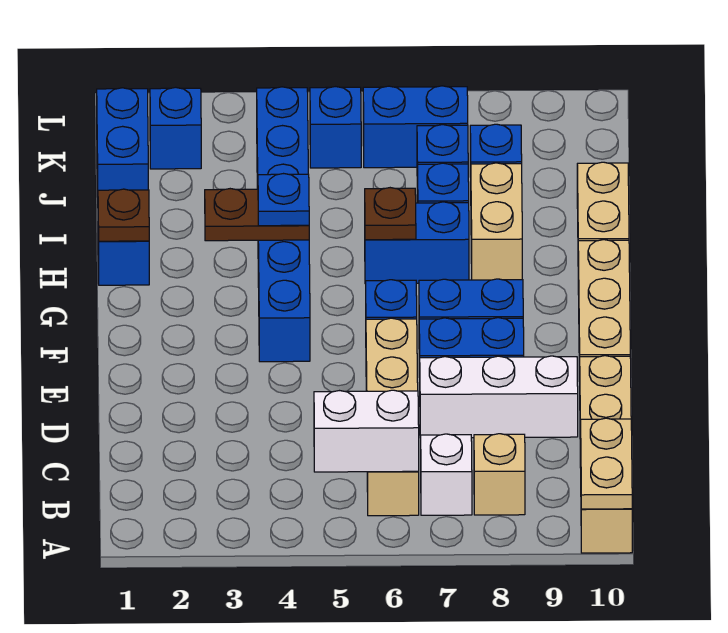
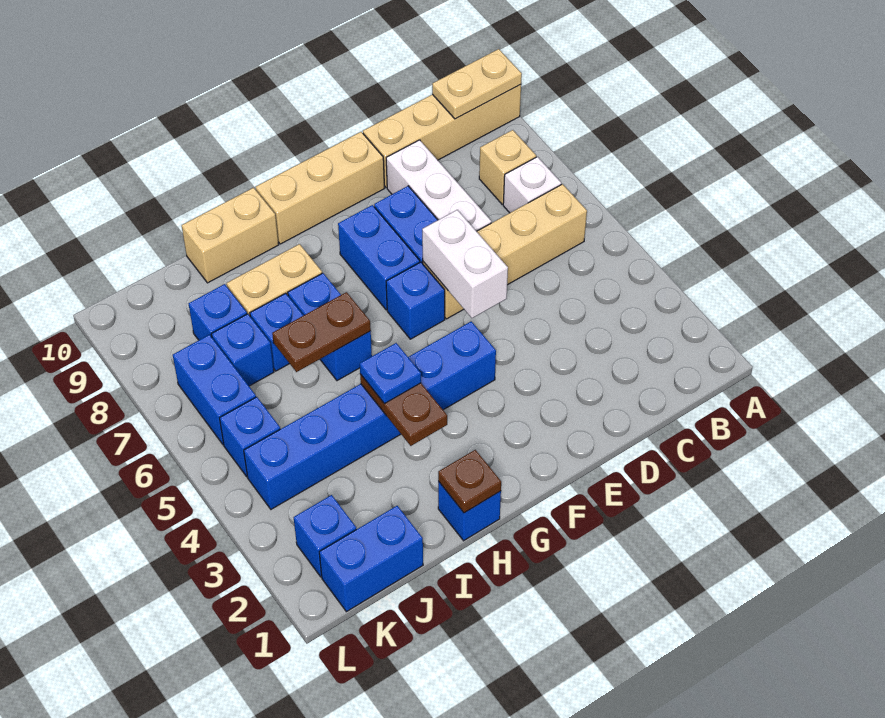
white 1x2 brick [314,390,419,472] -> white 1x2 brick moved to [422,210,508,318]
brown 1x1 plate [365,188,416,240] -> brown 1x2 plate [272,292,371,372]

